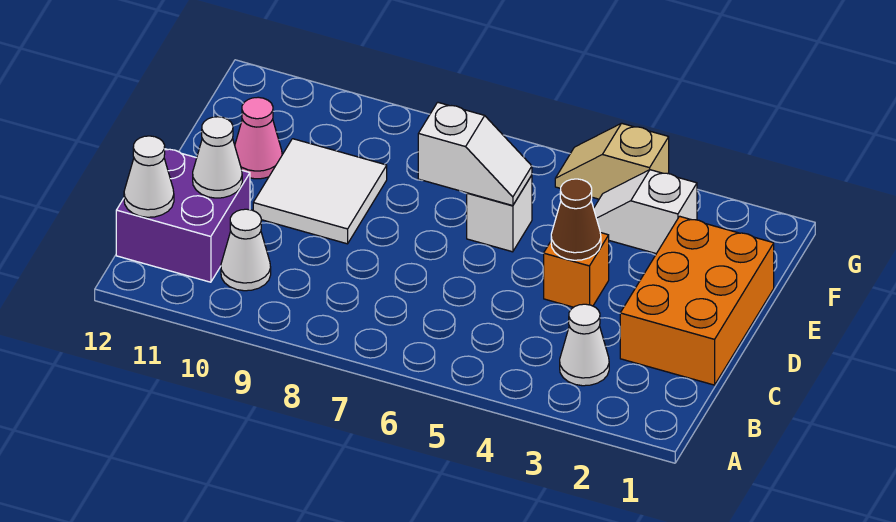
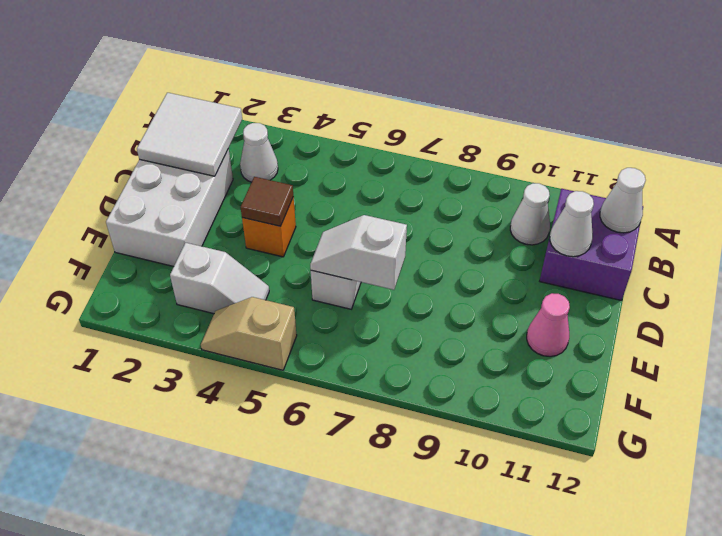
orange 2x3 brick [620,216,774,385] -> white 2x3 brick [106,149,233,267]
brown 1x1 cone [551,179,601,260] -> brown 1x1 tile [240,177,293,226]
white 2x2 tile [253,139,387,244] -> white 2x2 tile moved to [137,93,242,176]
tan 1x2 slope [555,123,669,199] -> tan 1x2 slope turned to [201,297,297,370]

